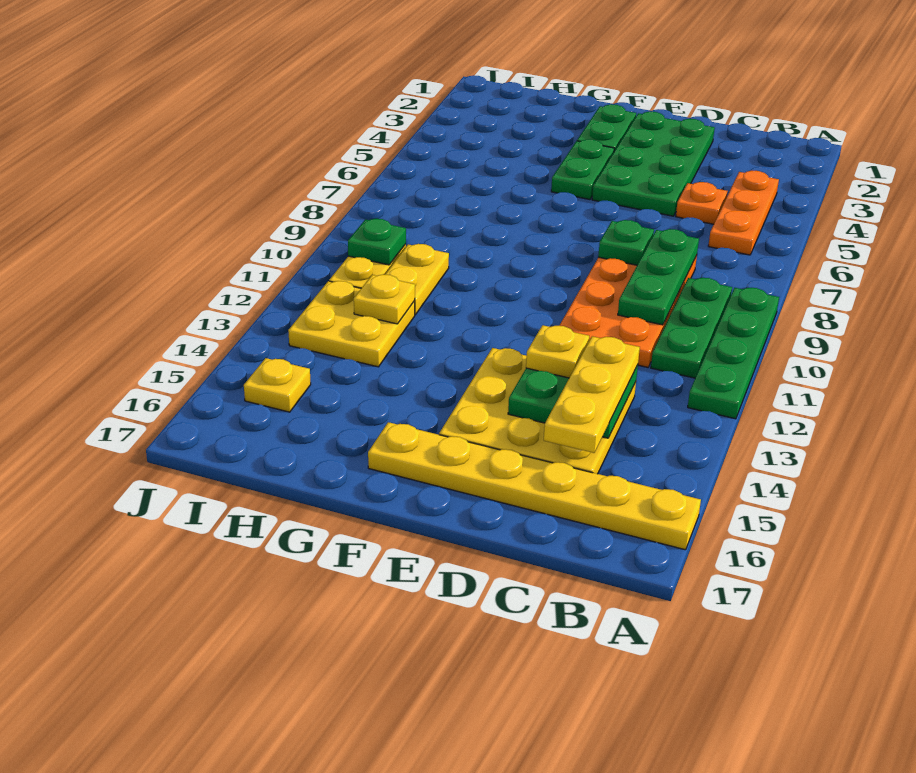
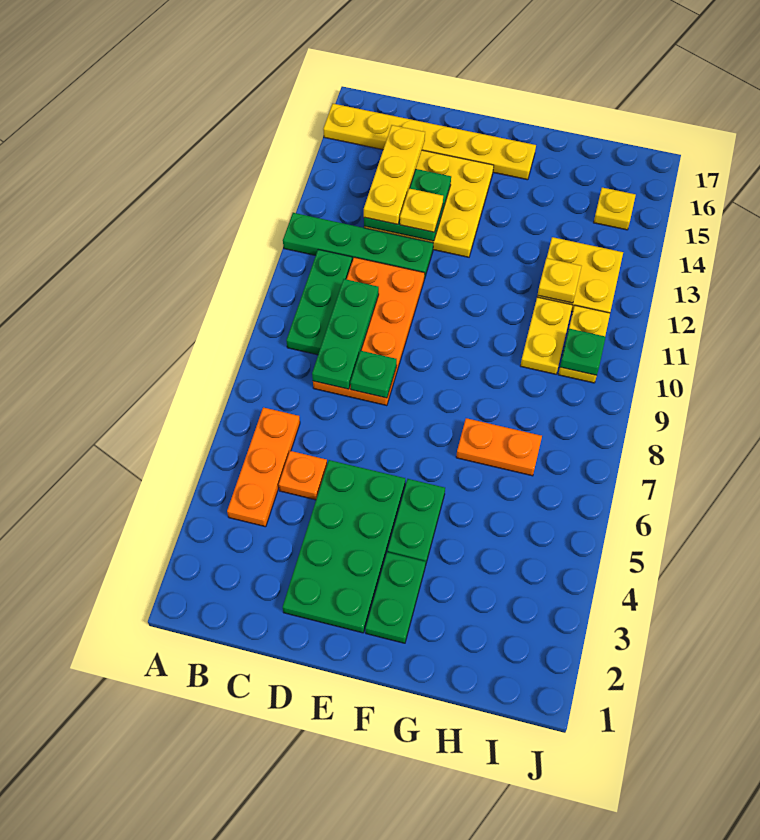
green 1x4 plate [688,288,779,419] -> green 1x4 plate turned to [283,213,433,279]
none -> orange 1x2 plate [456,418,542,476]

